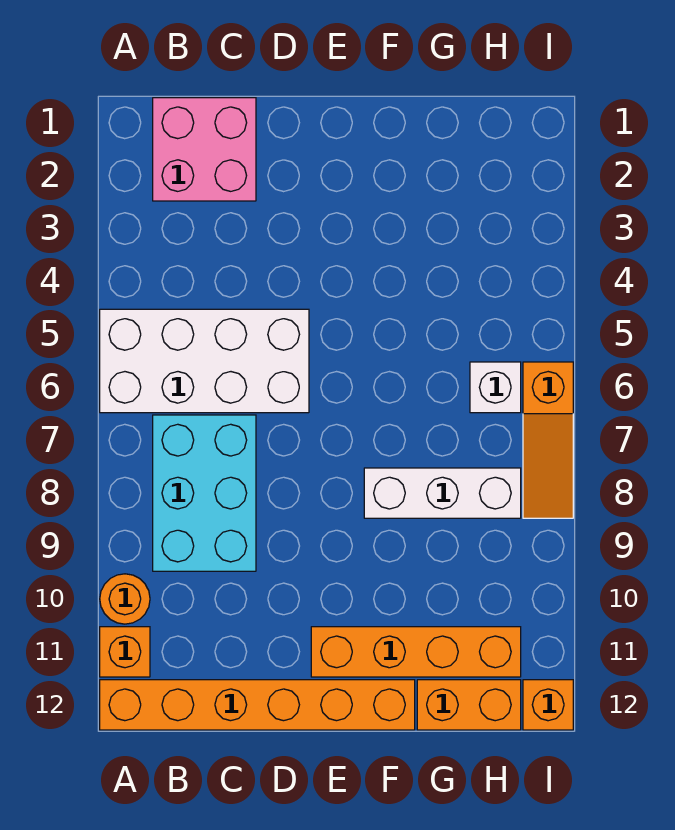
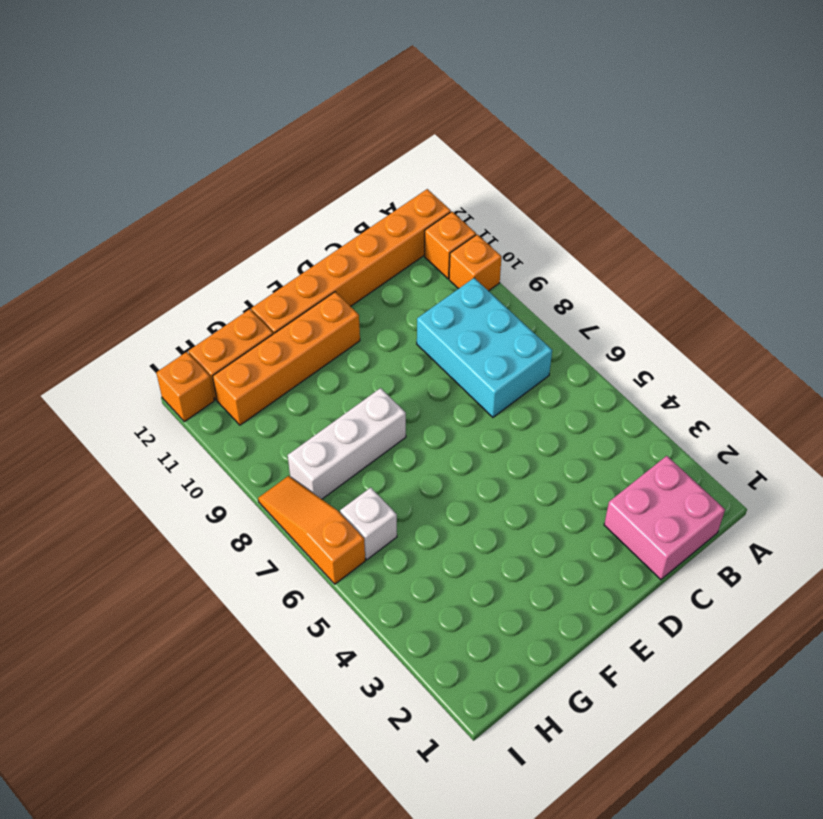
white 2x4 brick [100,309,309,413] -> none
orange 1x1 round brick [100,574,150,624] -> orange 1x1 brick [449,234,501,291]

